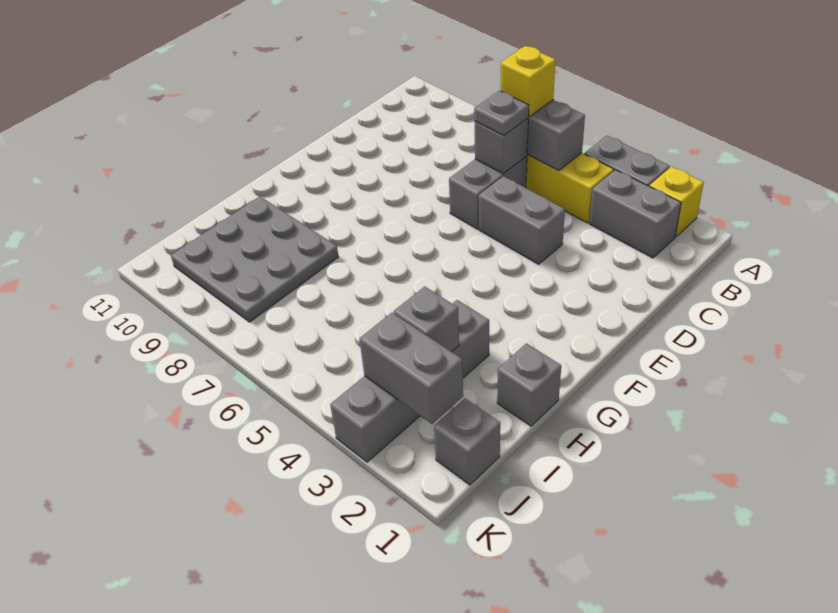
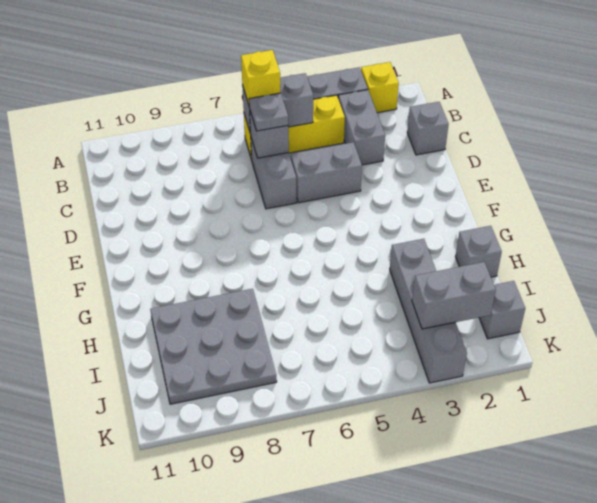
grey 1x2 brick [589,170,681,258] -> grey 1x2 brick turned to [338,90,385,165]
grey 1x1 brick [394,286,459,352] -> grey 1x1 brick moved to [407,102,449,155]

